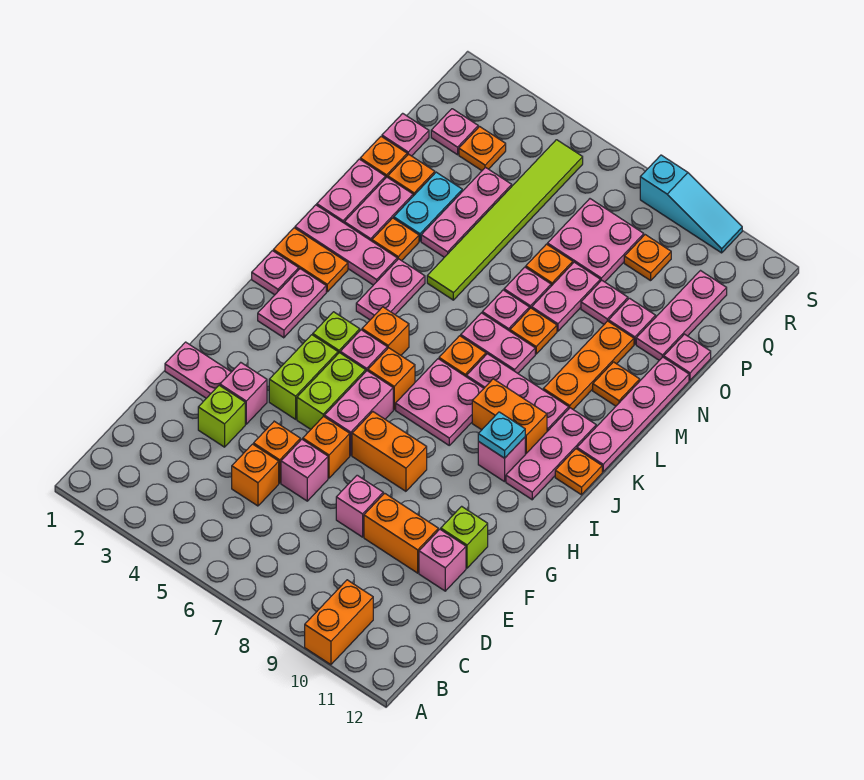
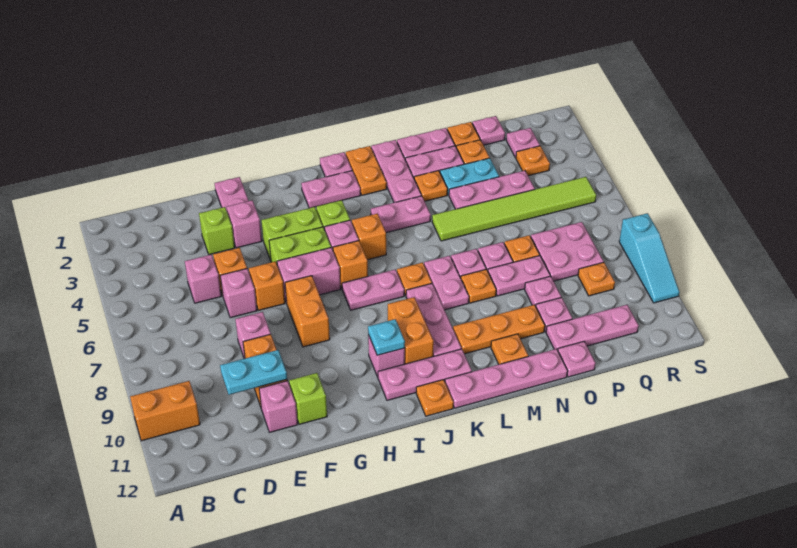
orange 1x1 brick [232,444,279,506] -> pink 1x1 brick [185,255,221,303]
none -> cyan 1x2 plate [220,350,287,395]
pink 2x2 plate [396,359,484,445] -> pink 1x2 plate [342,269,404,310]

